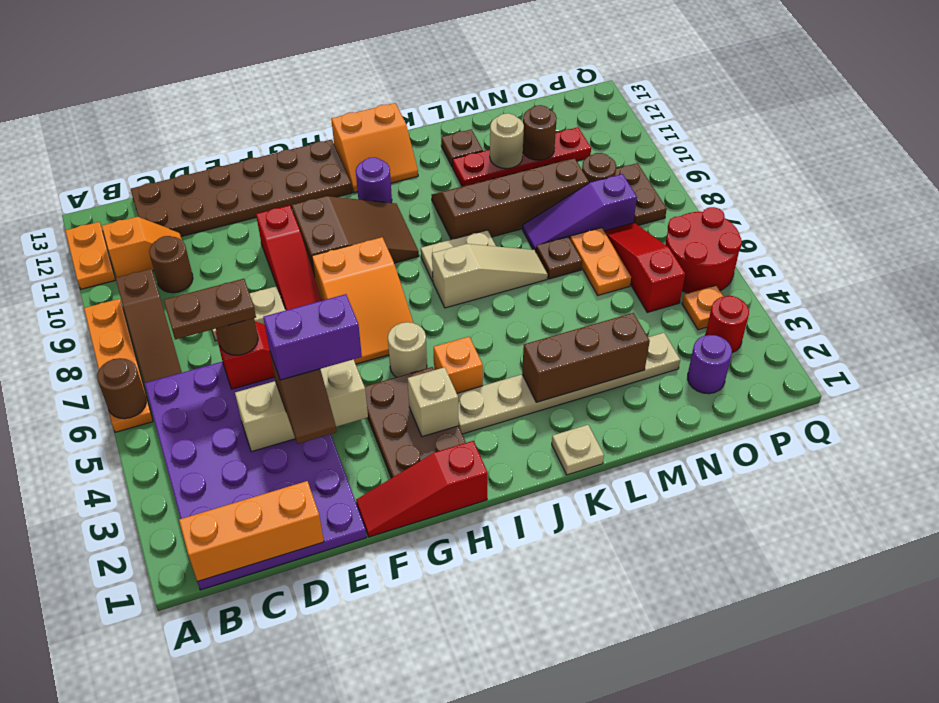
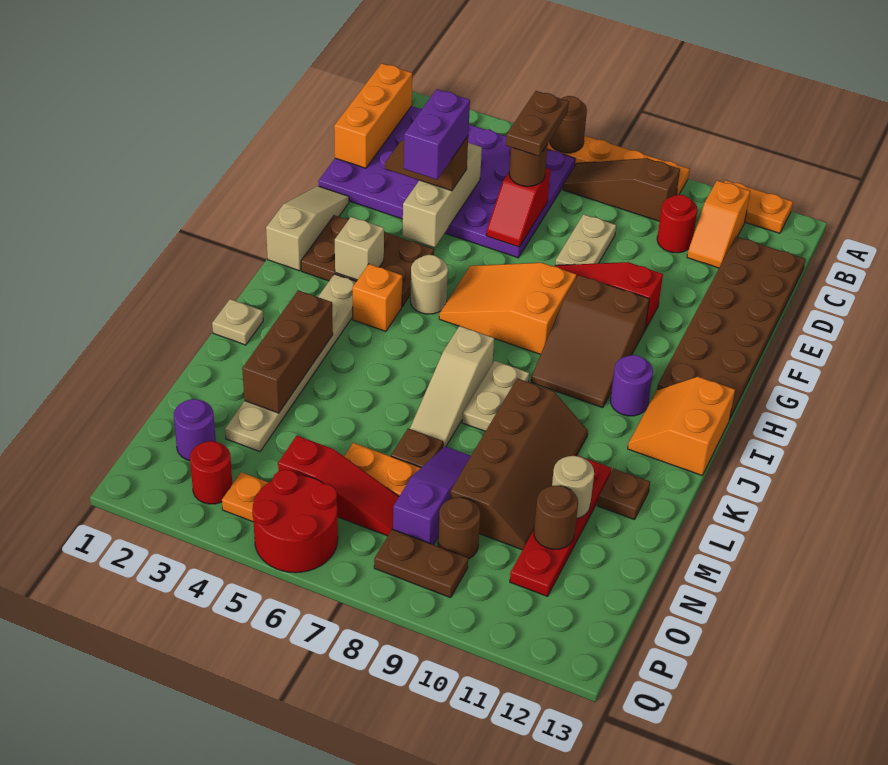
brown 1x1 round brick [149,236,193,293] -> red 1x1 round brick [657,195,698,253]
red 1x3 slope [356,441,488,537] -> tan 1x3 slope [266,186,349,271]

